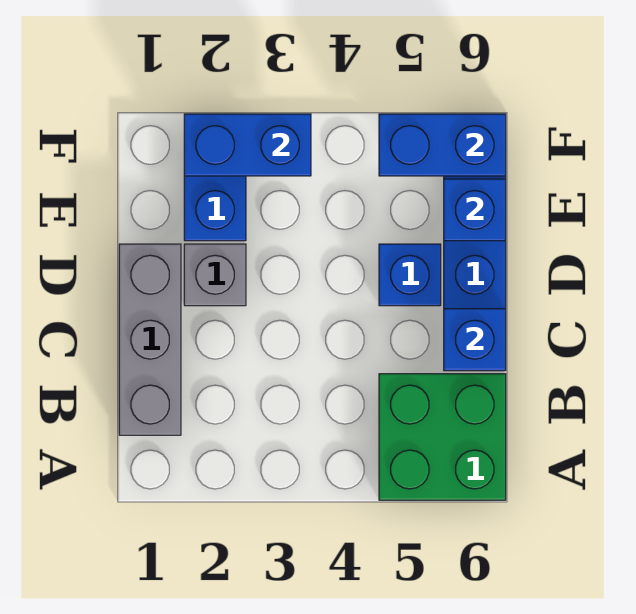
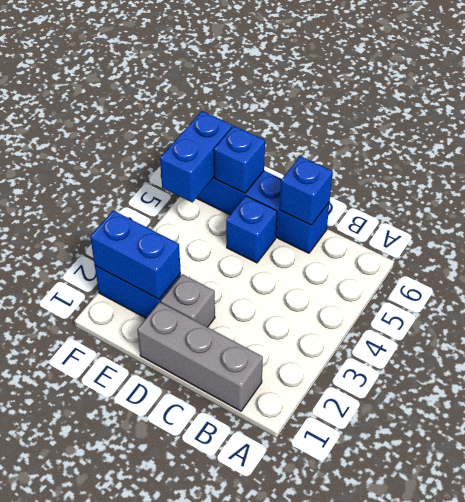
green 2x2 brick [379,374,506,500] -> none
blue 1x2 brick [184,114,311,176] -> blue 1x2 brick turned to [90,211,181,299]

